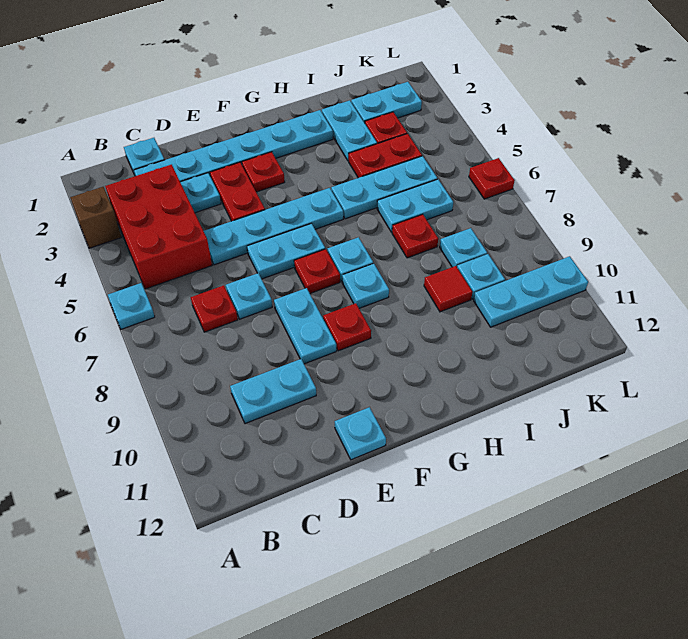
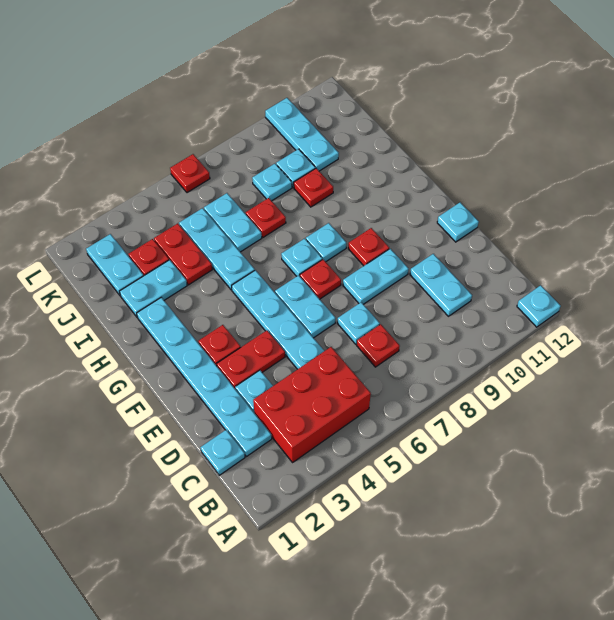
brown 1x1 brick [70,187,121,248] -> none
cyan 1x1 plate [108,283,155,329] -> cyan 1x1 plate moved to [517,285,561,327]
red 1x1 tile [424,266,472,312] -> red 1x1 plate [294,168,333,207]

